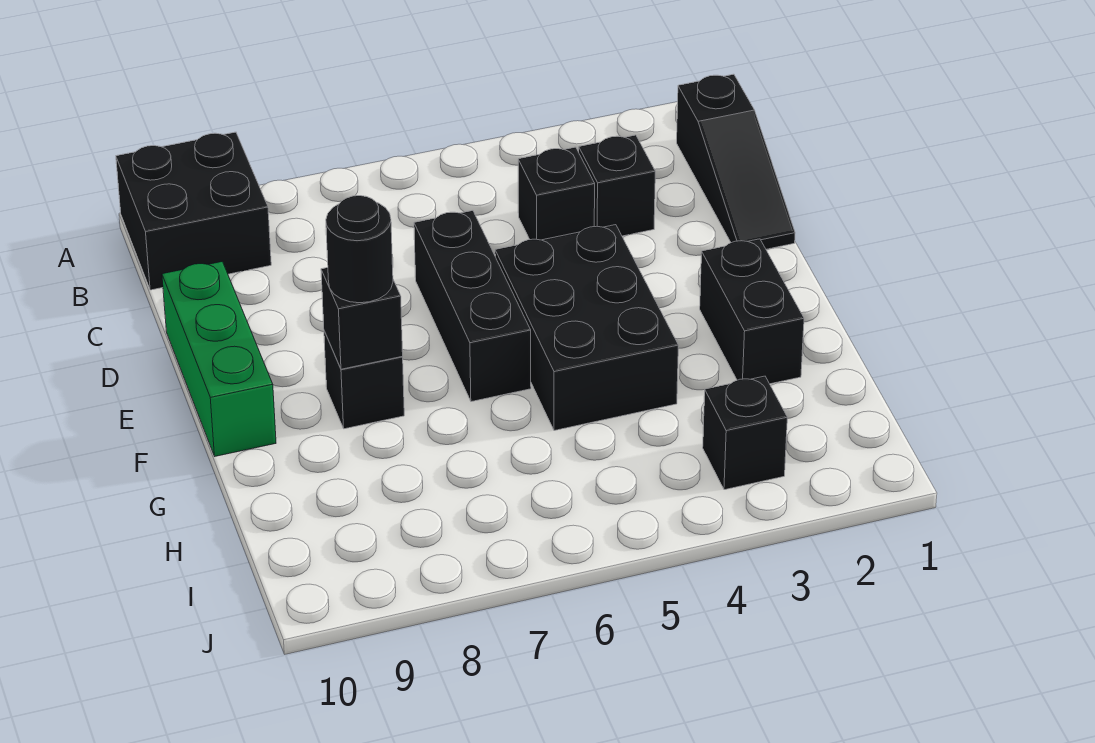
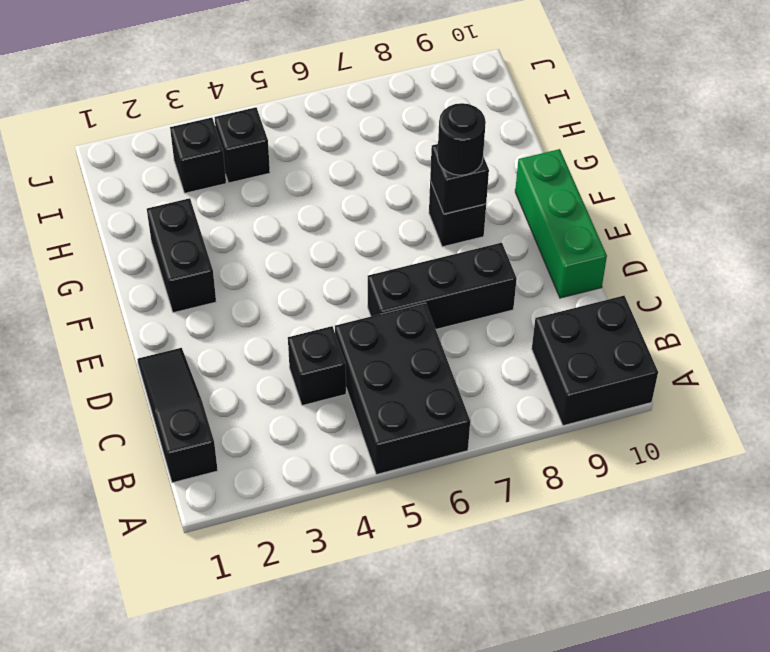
black 1x1 brick [579,135,655,236] -> black 1x1 brick moved to [215,107,270,183]
black 1x3 brick [414,211,531,402] -> black 1x3 brick turned to [368,243,517,329]
black 2x3 brick [495,225,678,431] -> black 2x3 brick moved to [335,303,470,474]

